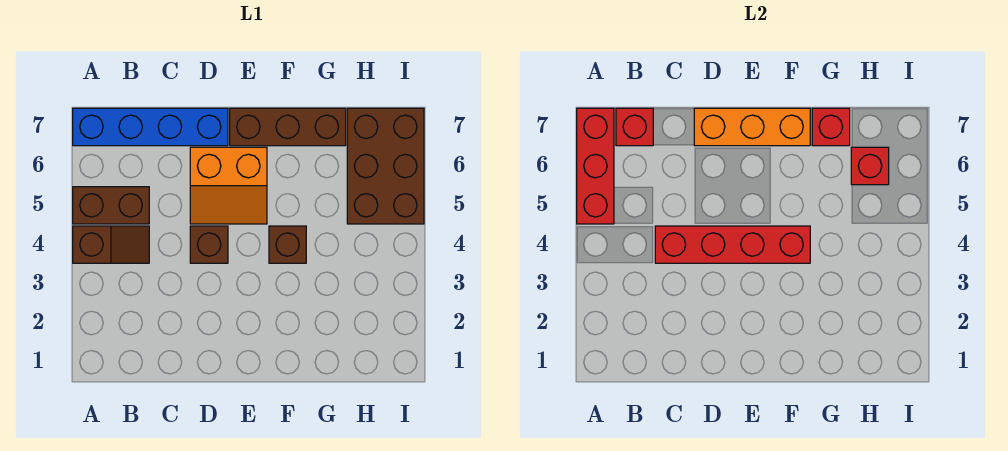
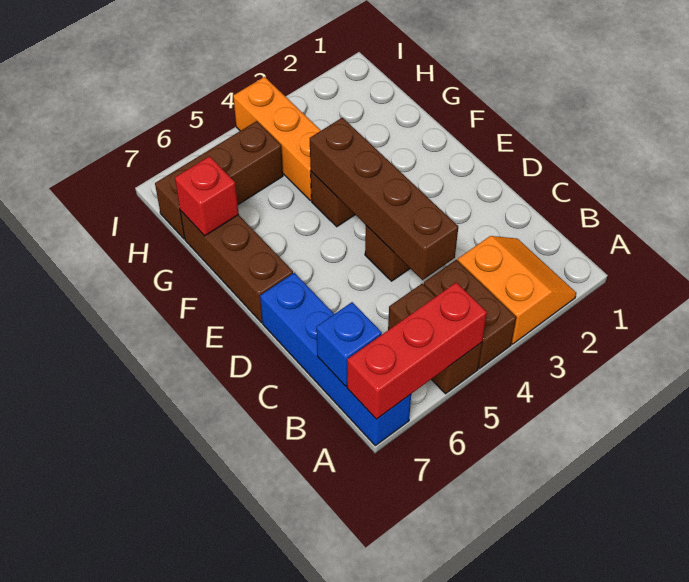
brown 1x2 slope [73,226,149,263] -> brown 1x2 brick [424,260,516,369]
red 1x1 brick [616,108,653,146] -> blue 1x1 brick [316,302,382,386]
red 1x4 brick [655,226,810,263] -> brown 1x4 brick [310,118,458,280]
orange 2x2 slope [190,147,267,224] -> orange 2x2 slope moved to [458,236,576,344]
orange 1x3 brick [694,108,810,146] -> orange 1x3 brick moved to [233,77,321,201]
brown 2x3 brick [347,108,424,224] -> brown 1x3 brick [155,121,283,239]
red 1x1 brick [851,147,889,185] -> none

